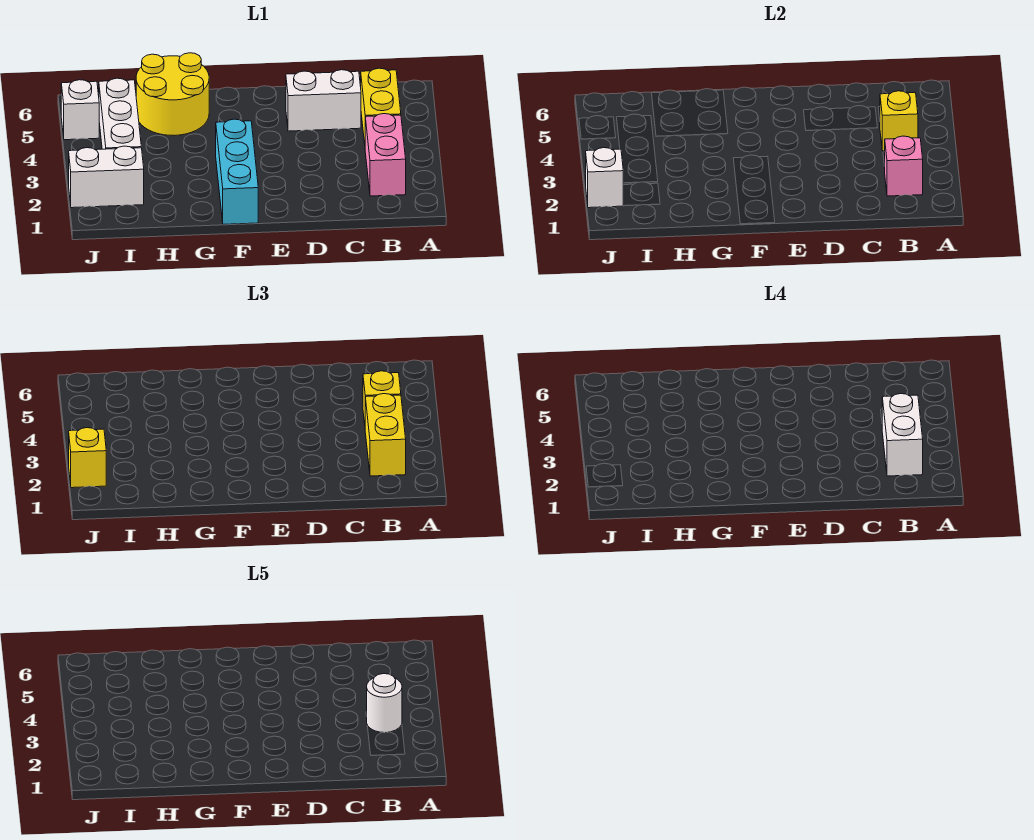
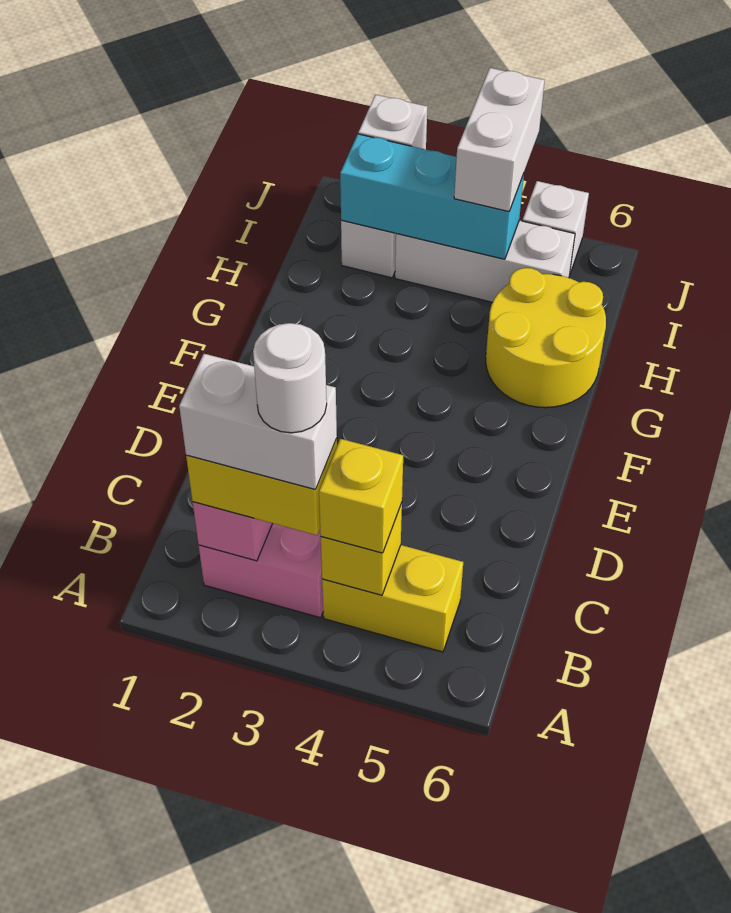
white 1x2 brick [286,70,361,131] -> white 1x2 brick moved to [454,68,545,212]
cyan 1x3 brick [216,119,258,224] -> cyan 1x3 brick moved to [340,134,524,259]
yellow 1x1 brick [69,428,106,488] -> none

